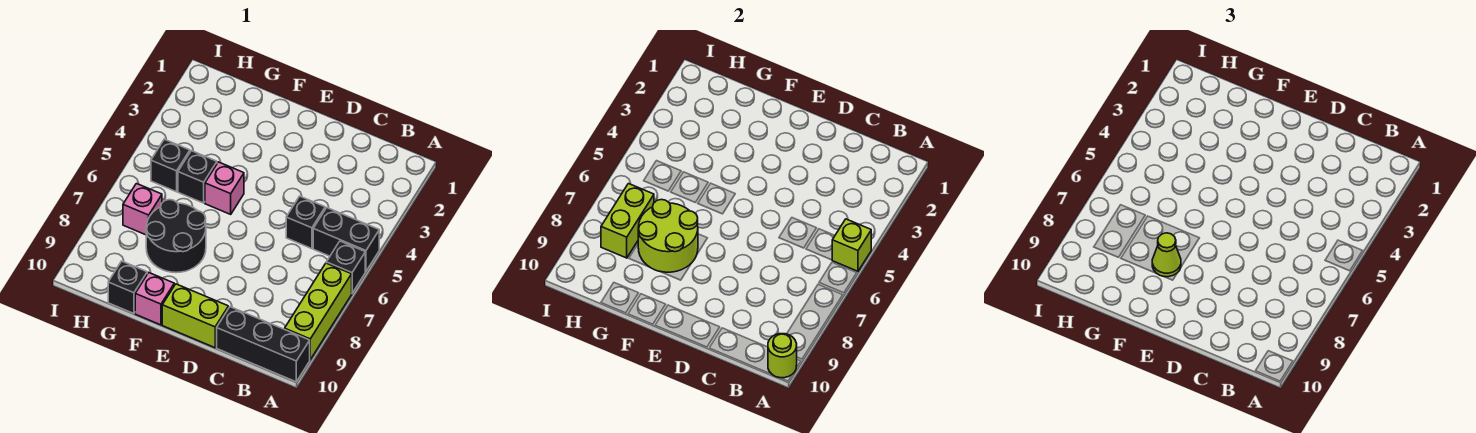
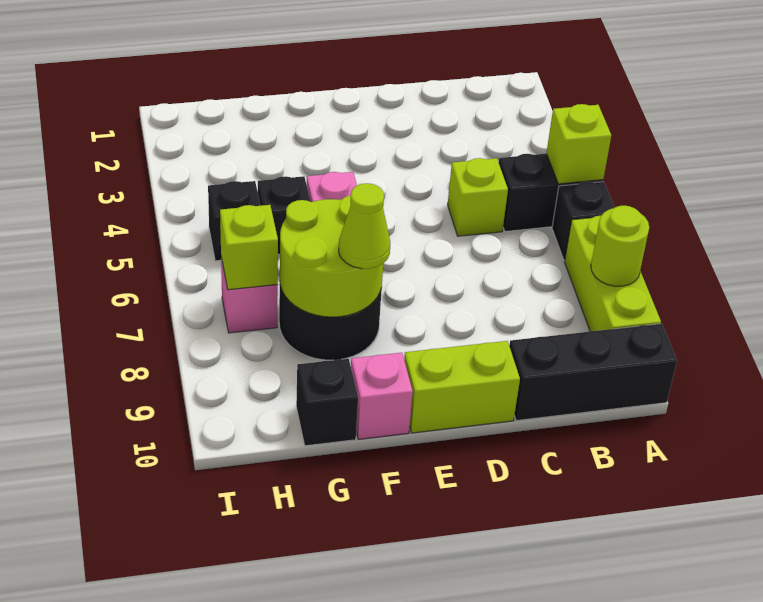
lime 1x1 round brick [768,334,797,378] -> lime 1x1 round brick moved to [591,205,649,286]
black 1x1 brick [286,196,325,249] -> lime 1x1 brick [448,158,508,236]
lime 1x2 brick [601,184,654,258] -> lime 1x1 brick [220,205,278,290]

